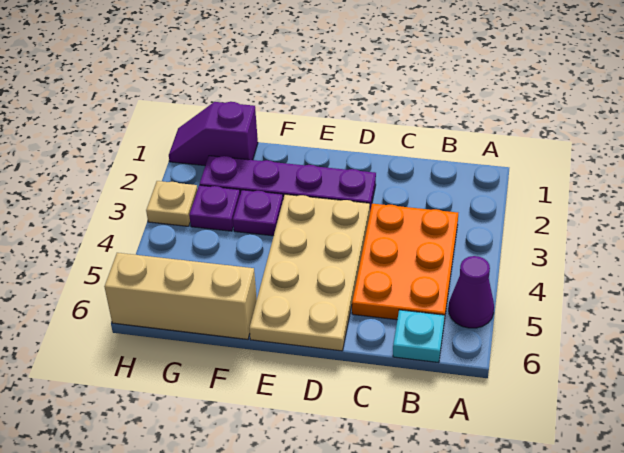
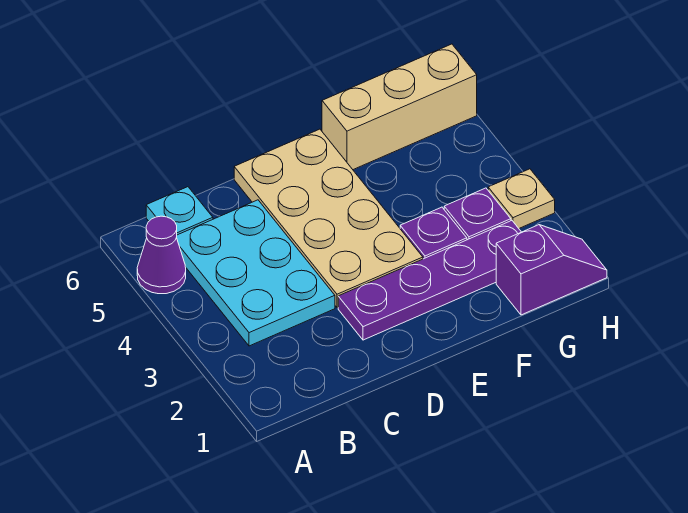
orange 2x3 plate [352,204,458,321] -> cyan 2x3 plate [177,200,335,346]

